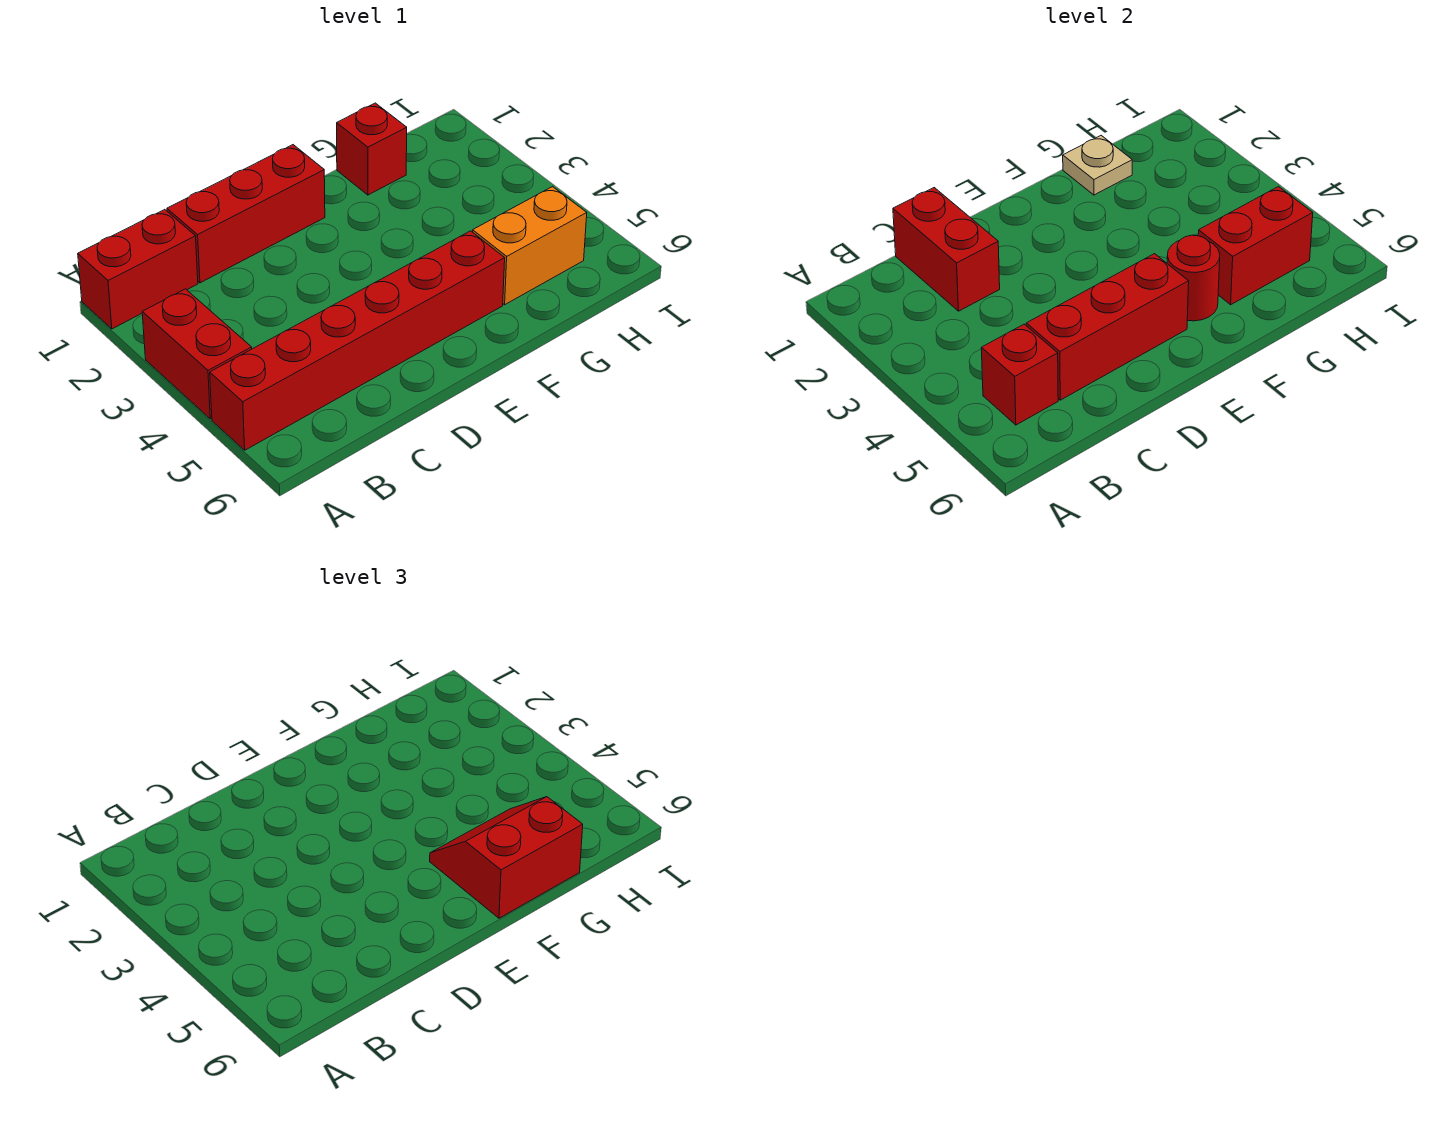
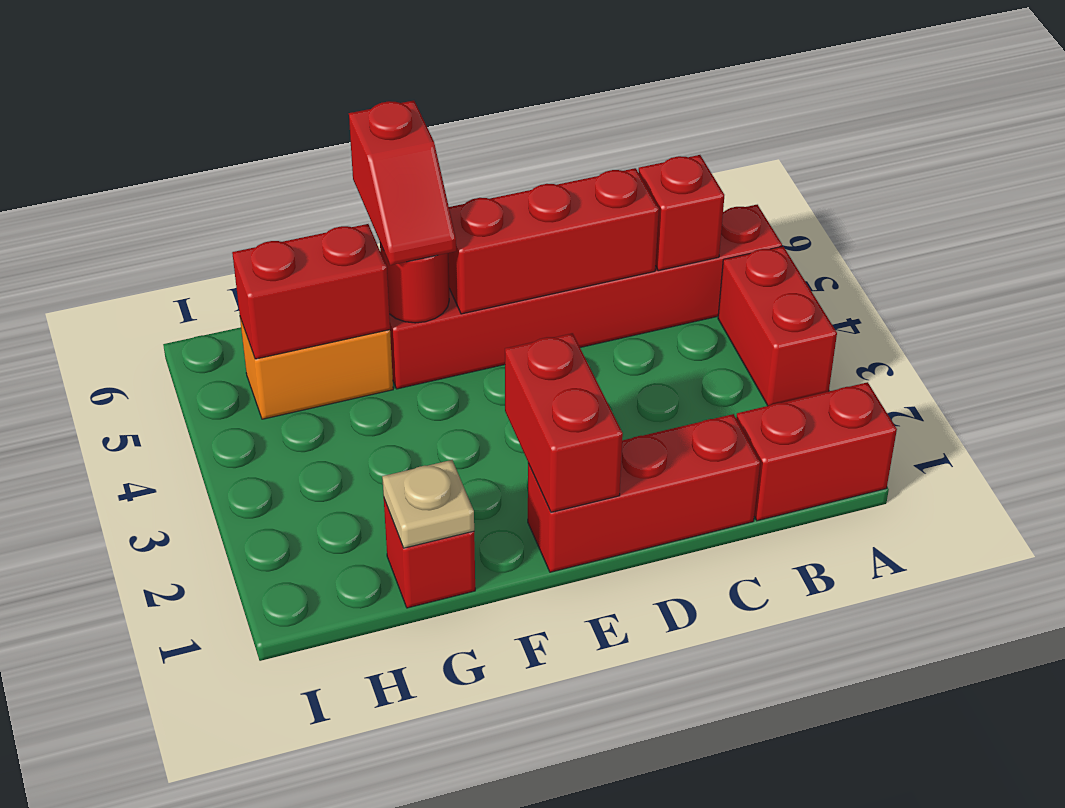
red 1x2 brick [893,188,1000,311] -> red 1x2 brick moved to [505,333,623,512]
red 2x2 slope [430,797,583,918] -> red 1x2 slope [349,100,456,265]

